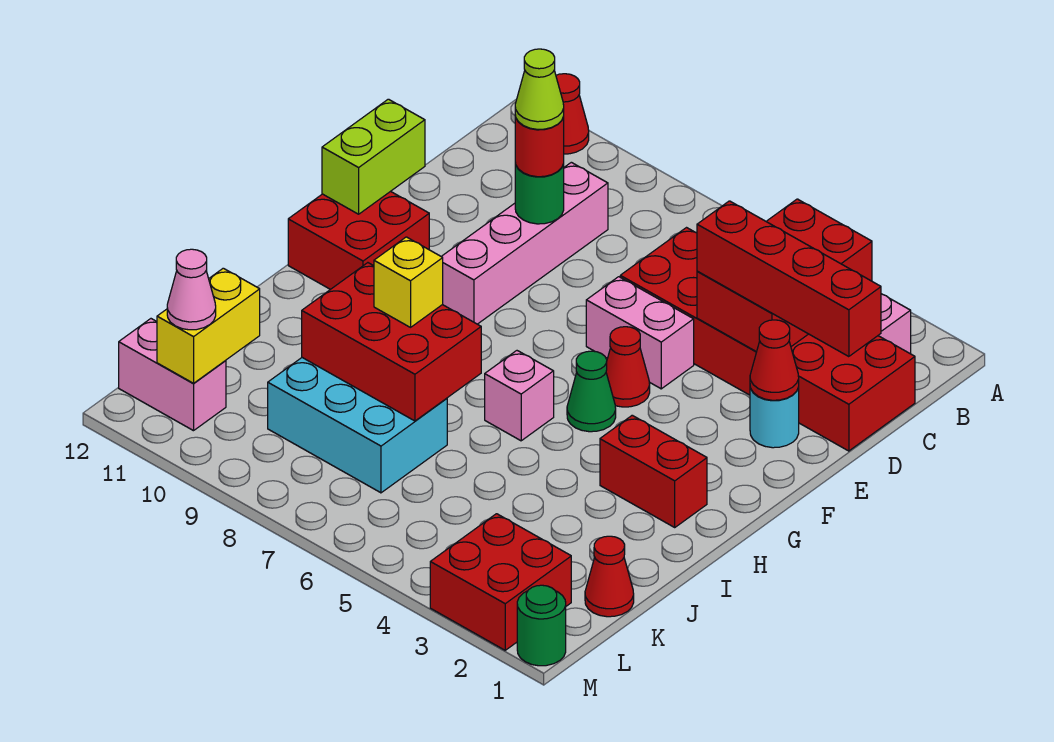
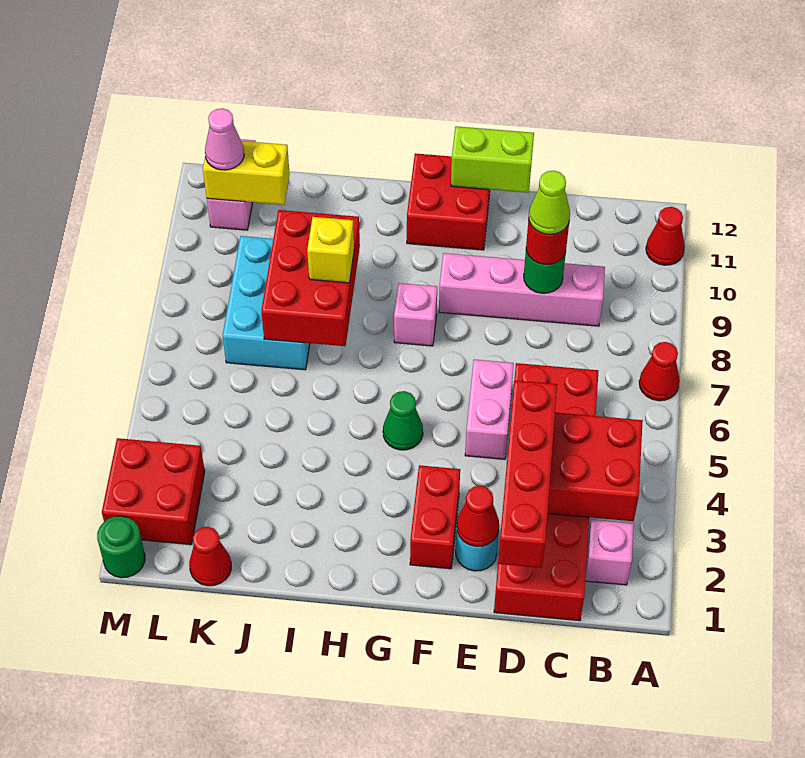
red 1x1 cone [606,327,650,407] -> red 1x1 cone moved to [639,342,680,401]
red 1x2 brick [600,415,707,527] -> red 1x2 brick moved to [410,465,460,569]
pink 1x1 brick [485,351,554,441] -> pink 1x1 brick moved to [394,283,437,346]

